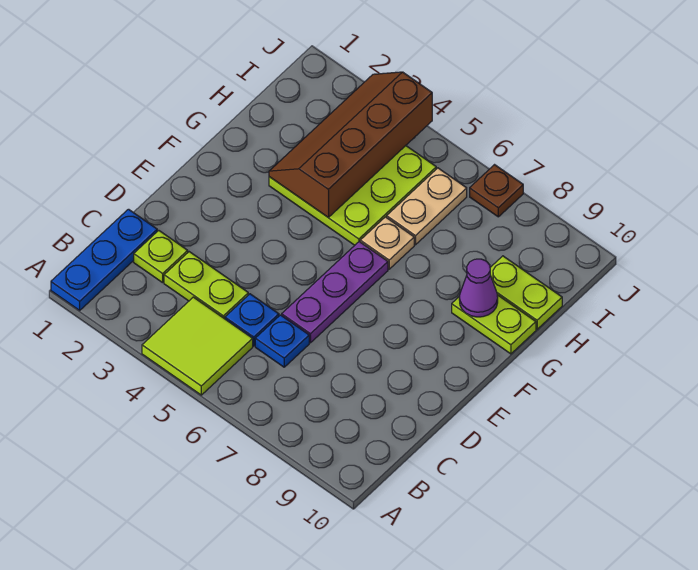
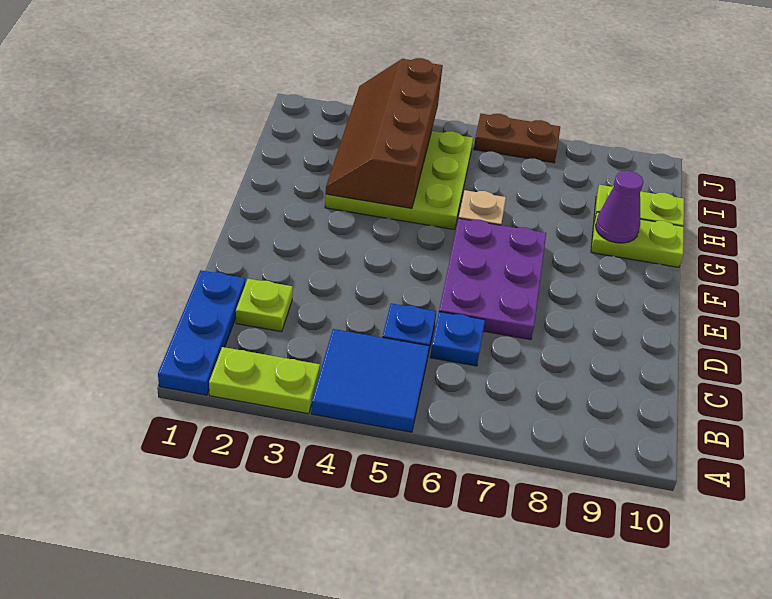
lime 2x2 tile [142,297,253,395] -> blue 2x2 tile [311,329,429,432]
lime 1x2 plate [164,252,248,319] -> lime 1x2 plate moved to [209,347,320,414]
purple 1x3 plate [282,242,388,343] -> purple 2x3 plate [439,218,546,340]
tan 1x2 plate [387,168,467,245] -> none
brown 1x1 plate [470,165,523,217] -> brown 1x2 plate [474,114,560,163]

